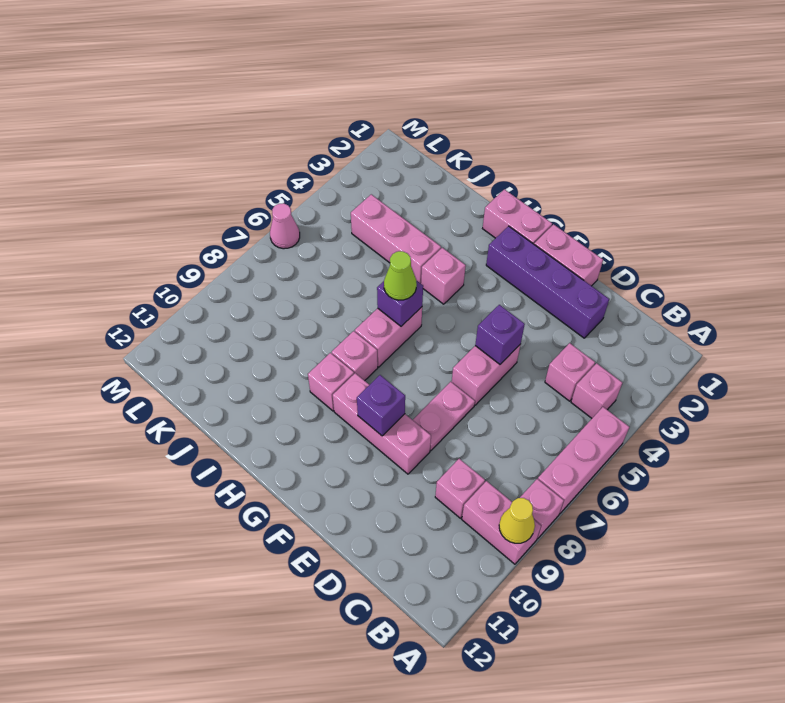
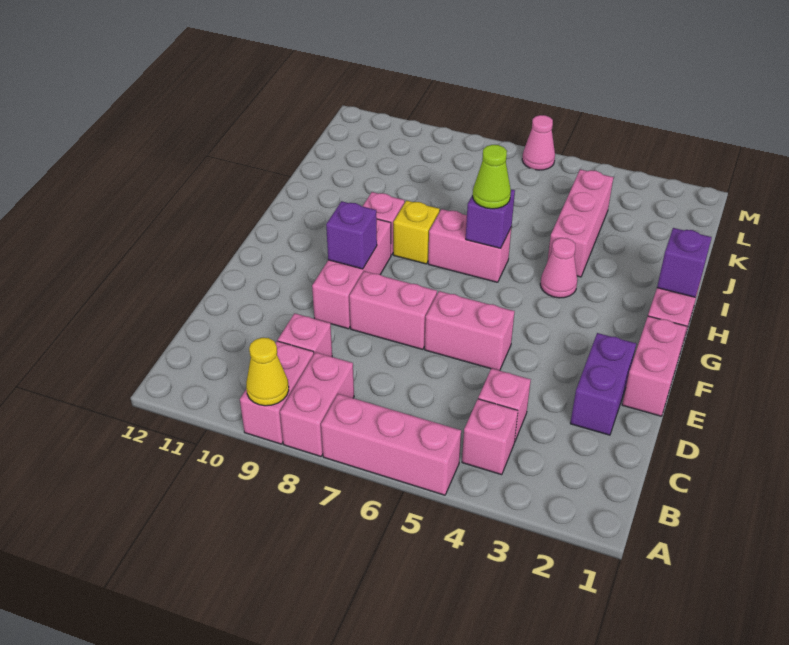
pink 1x1 brick [520,479,564,539] -> pink 1x2 brick [280,352,354,456]
purple 1x4 brick [486,226,609,338] -> purple 1x2 brick [570,333,636,435]
purple 1x1 brick [475,305,525,364] -> purple 1x1 brick moved to [657,228,712,297]
pink 1x2 plate [413,382,475,451] -> pink 1x2 brick [349,271,437,350]
pink 1x1 brick [421,248,466,304] -> pink 1x1 cone [540,238,577,298]
pink 1x1 brick [332,331,378,381] -> yellow 1x1 brick [393,201,440,264]

